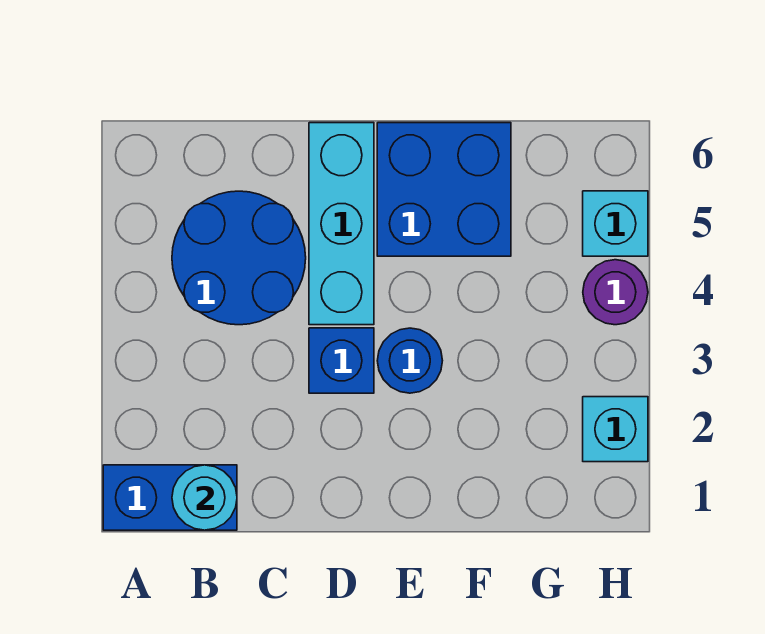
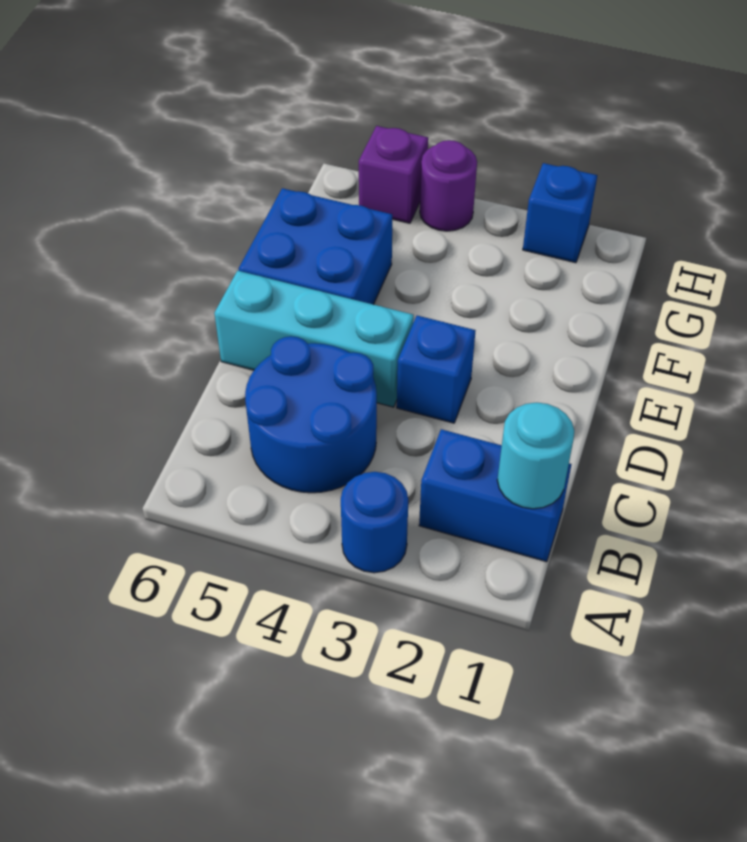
blue 1x2 brick [103,465,237,530] -> blue 1x2 brick turned to [419,429,572,562]
blue 1x1 round brick [377,328,443,393] -> blue 1x1 round brick moved to [341,472,408,573]
cyan 1x1 brick [583,397,648,462] -> blue 1x1 brick [523,163,597,263]
cyan 1x1 brick [583,191,648,256] -> purple 1x1 brick [359,126,428,223]

